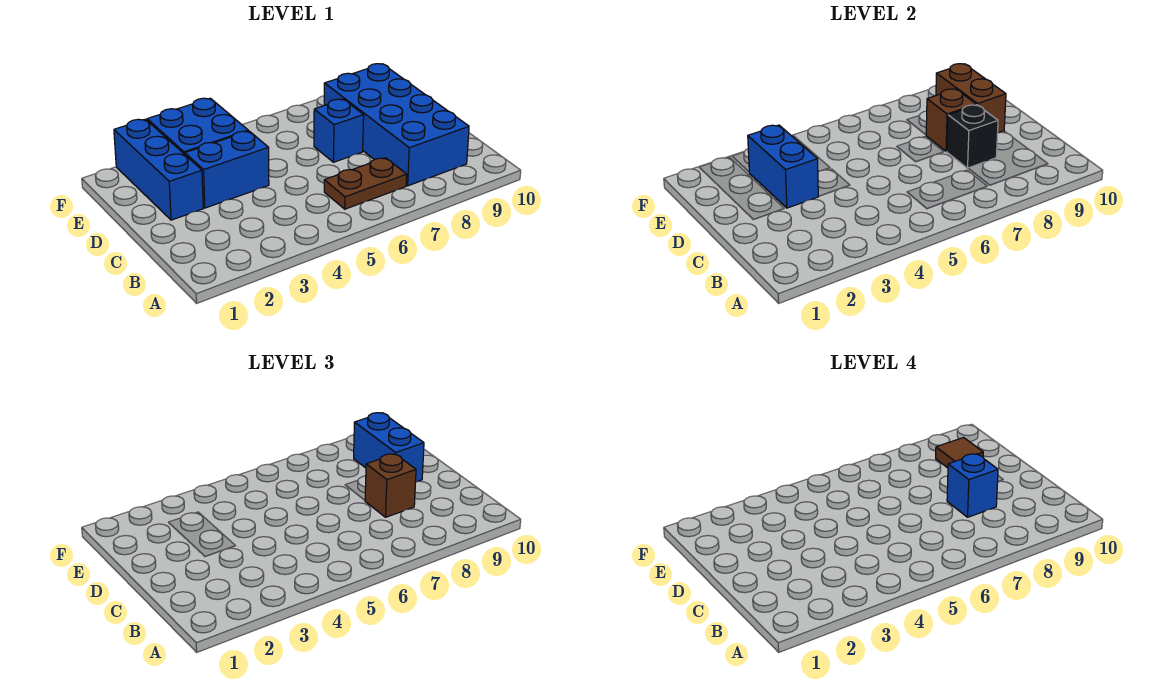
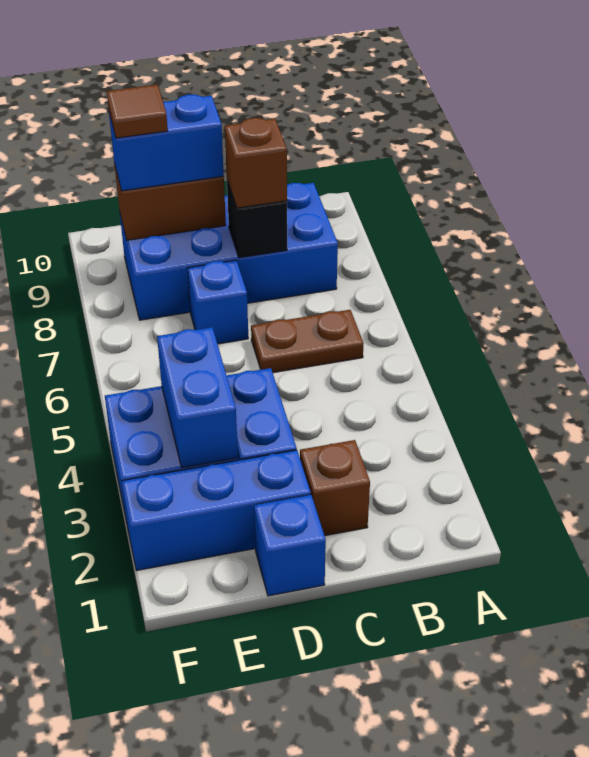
brown 1x2 plate [324,158,407,209] -> brown 1x2 plate turned to [251,310,364,373]
blue 1x1 brick [947,454,998,517] -> blue 1x1 brick moved to [254,495,326,596]
blue 1x2 brick [748,125,818,208] -> blue 1x2 brick turned to [157,327,238,467]
brown 1x1 brick [926,89,976,151] -> brown 1x1 brick moved to [300,440,370,536]

